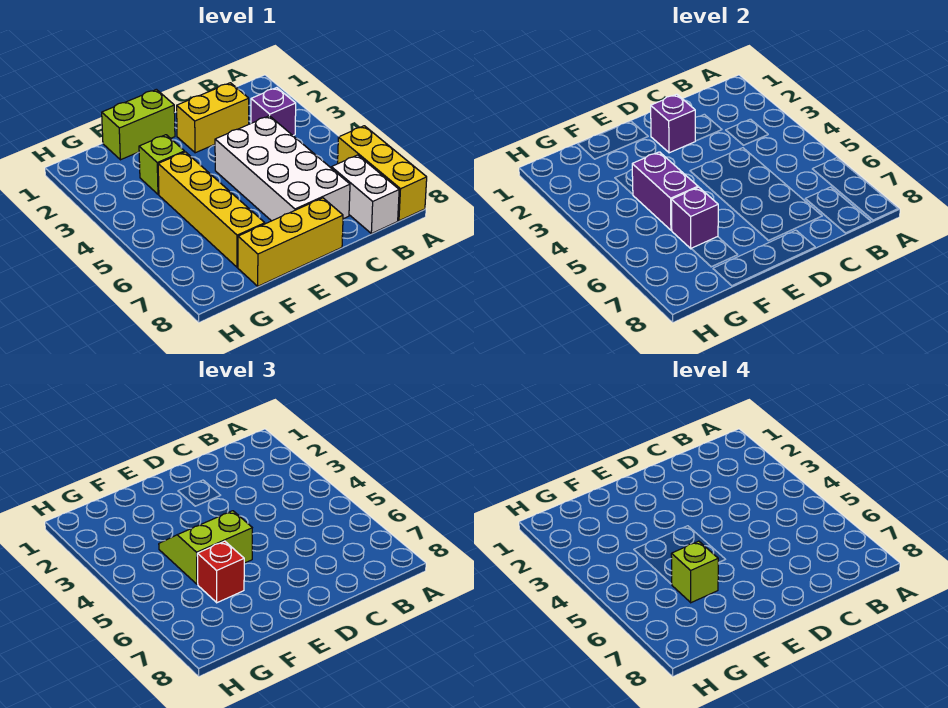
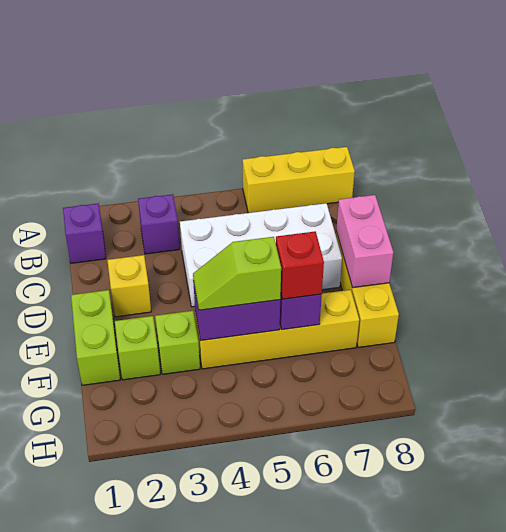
white 1x2 brick [331,155,399,234] -> none
yellow 1x2 brick [177,83,249,153] -> yellow 1x1 brick [107,255,151,317]
purple 1x1 brick [651,94,695,153] -> purple 1x1 brick moved to [63,204,106,263]
none -> pink 1x2 brick [336,195,393,288]
lime 2x2 slope [159,511,252,584] -> lime 1x2 slope [193,237,281,310]
lime 1x1 brick [671,541,718,603] -> lime 1x1 brick moved to [115,316,160,380]

